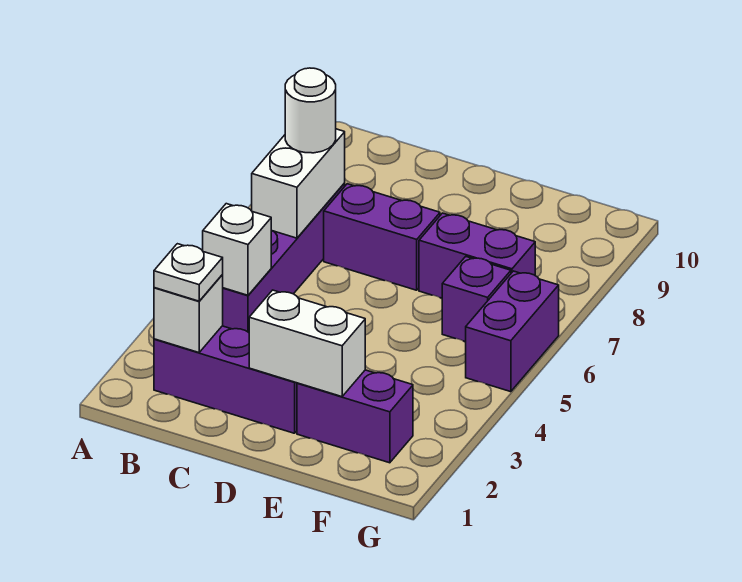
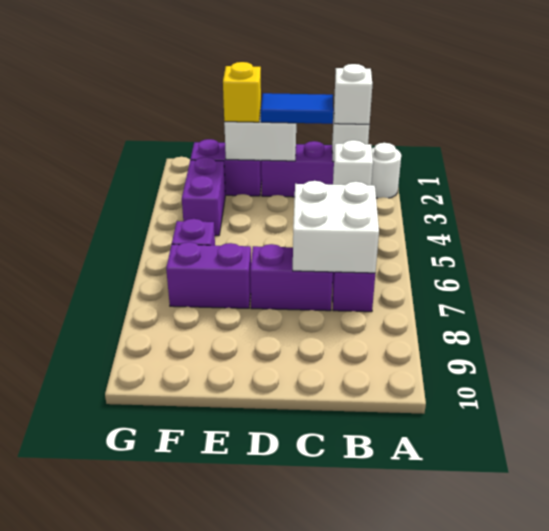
white 1x1 plate [154,244,223,301] -> white 1x1 brick [334,64,372,124]
white 1x2 brick [252,129,345,238] -> white 2x2 brick [293,181,379,273]
white 1x1 round brick [285,68,336,153] -> white 1x1 round brick moved to [371,143,401,198]
none -> blue 1x2 tile [261,93,333,124]
none -> yellow 1x1 brick [223,62,261,122]
purple 1x2 brick [466,271,559,392] -> purple 1x2 brick moved to [182,157,225,236]

